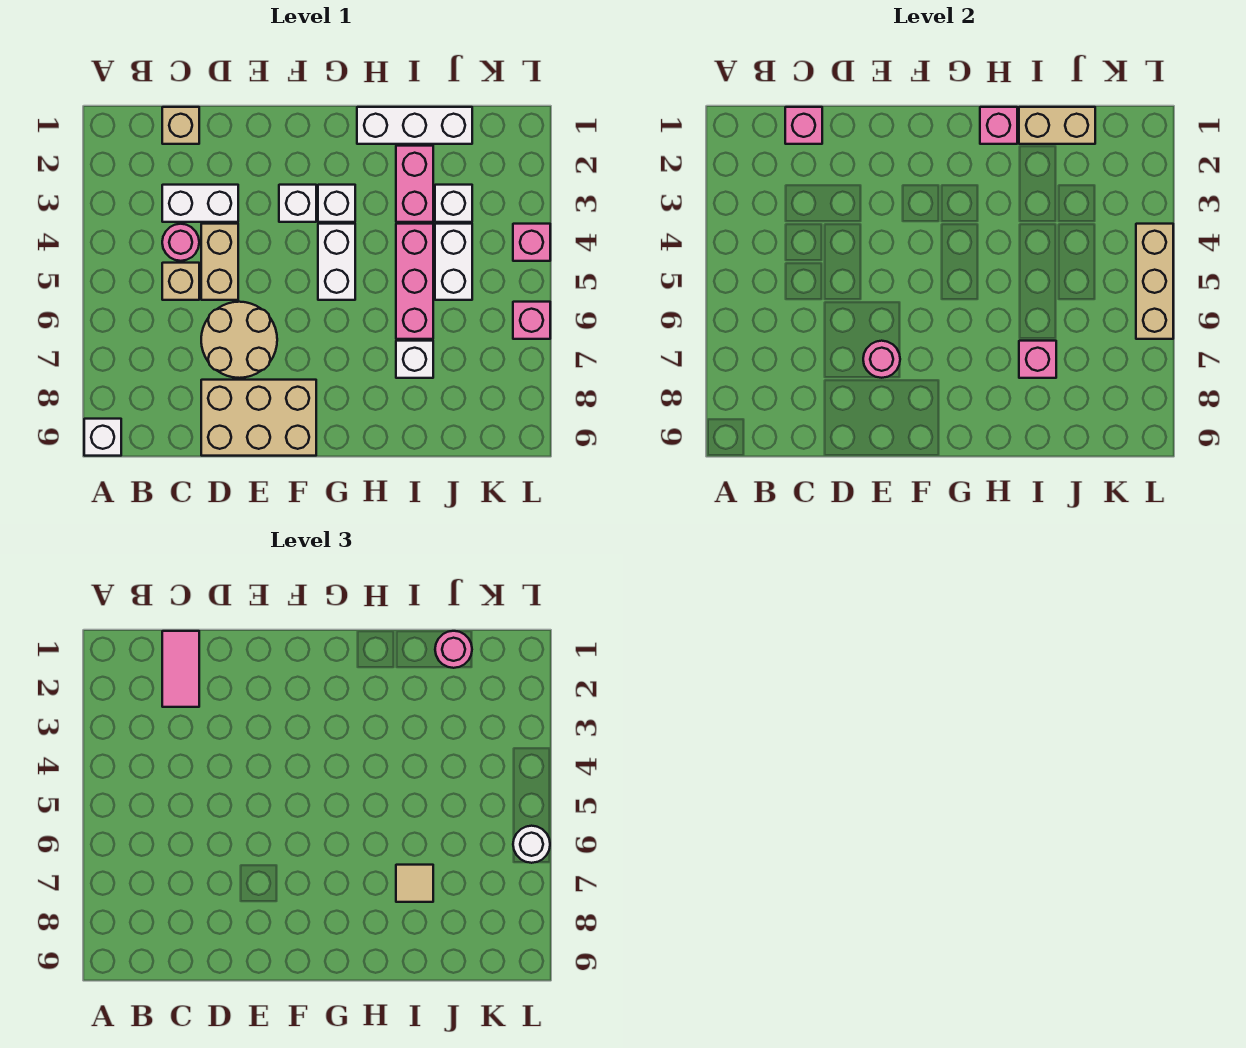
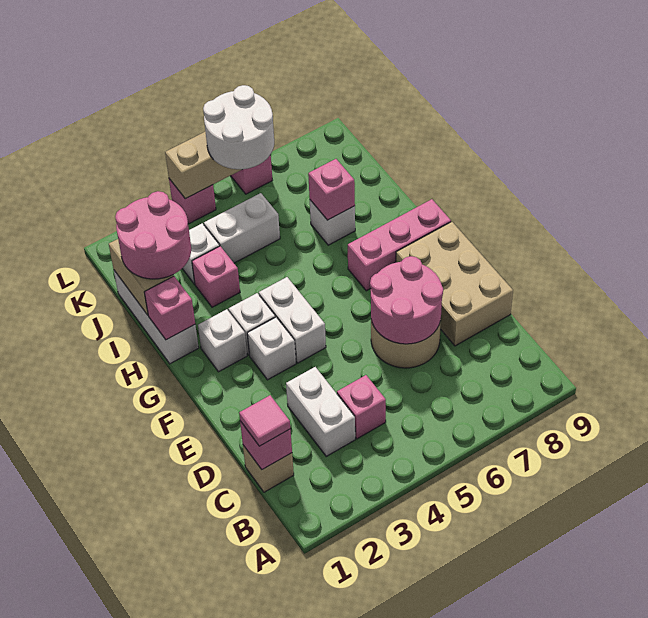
white 1x1 brick [84,419,121,456] -> white 1x1 brick moved to [198,309,247,372]
pink 1x2 tile [162,631,199,707] -> pink 1x1 tile [239,395,290,446]
pink 1x1 round brick [162,224,199,261] -> pink 1x1 brick [337,375,386,439]
tan 1x1 brick [162,263,199,300] -> none
tan 1x2 brick [201,224,238,300] -> none
pink 1x1 round brick [863,341,900,378] -> pink 2x2 round brick [370,256,443,344]
white 1x2 brick [318,224,355,300] -> white 1x2 brick turned to [259,277,326,363]
pink 1x2 brick [396,146,433,222] -> pink 1x1 brick [192,246,240,307]
pink 1x3 brick [396,224,433,339] -> pink 1x3 brick moved to [348,199,451,291]
tan 1x1 tile [396,865,433,902] -> none
pink 1x1 round brick [435,631,472,668] -> pink 2x2 round brick [115,191,191,279]
white 1x1 round brick [513,826,550,863] -> white 2x2 round brick [203,85,274,169]

